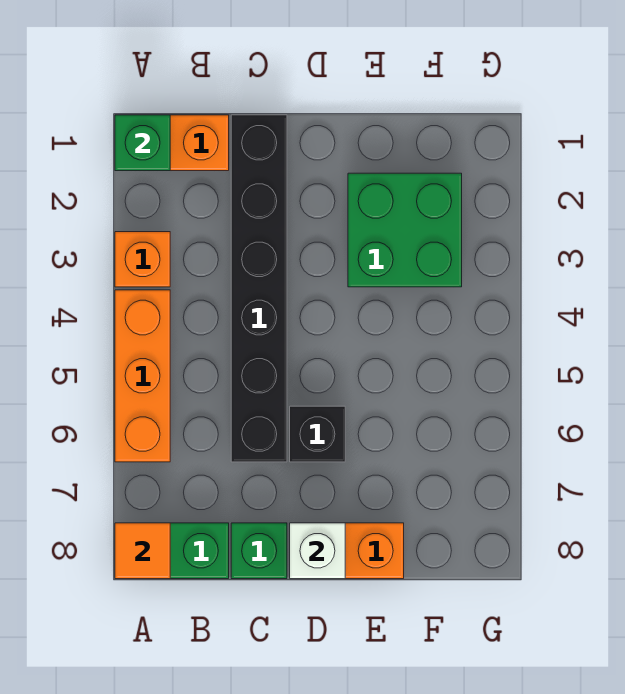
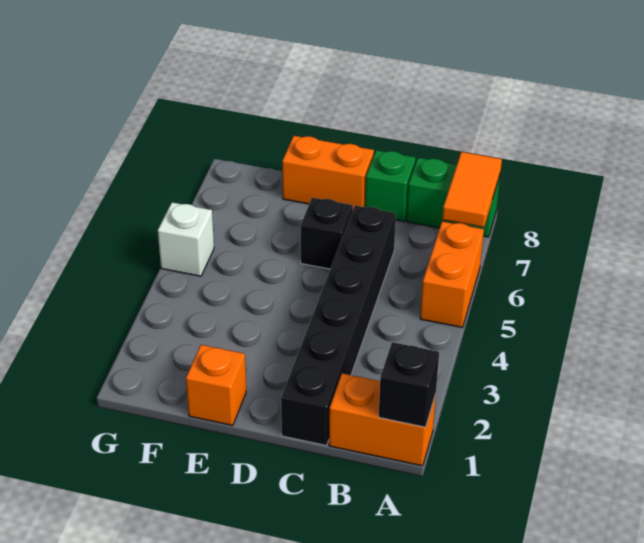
green 1x1 brick [115,115,170,171] -> black 1x1 brick [379,342,439,427]
orange 1x1 brick [115,232,170,287] -> orange 1x1 brick moved to [186,345,246,426]
orange 1x3 brick [115,290,170,462] -> orange 1x2 brick [420,221,484,327]
orange 1x1 tile [115,523,170,579] -> orange 1x2 tile [442,152,502,227]
white 1x1 brick [290,523,345,579] -> white 1x1 brick moved to [158,202,214,276]
green 2x2 brick [348,173,462,287] -> none

